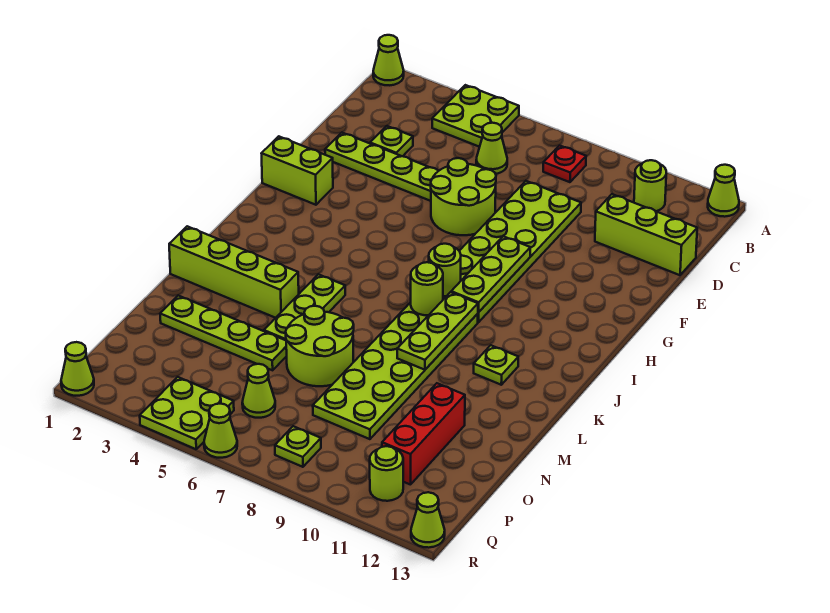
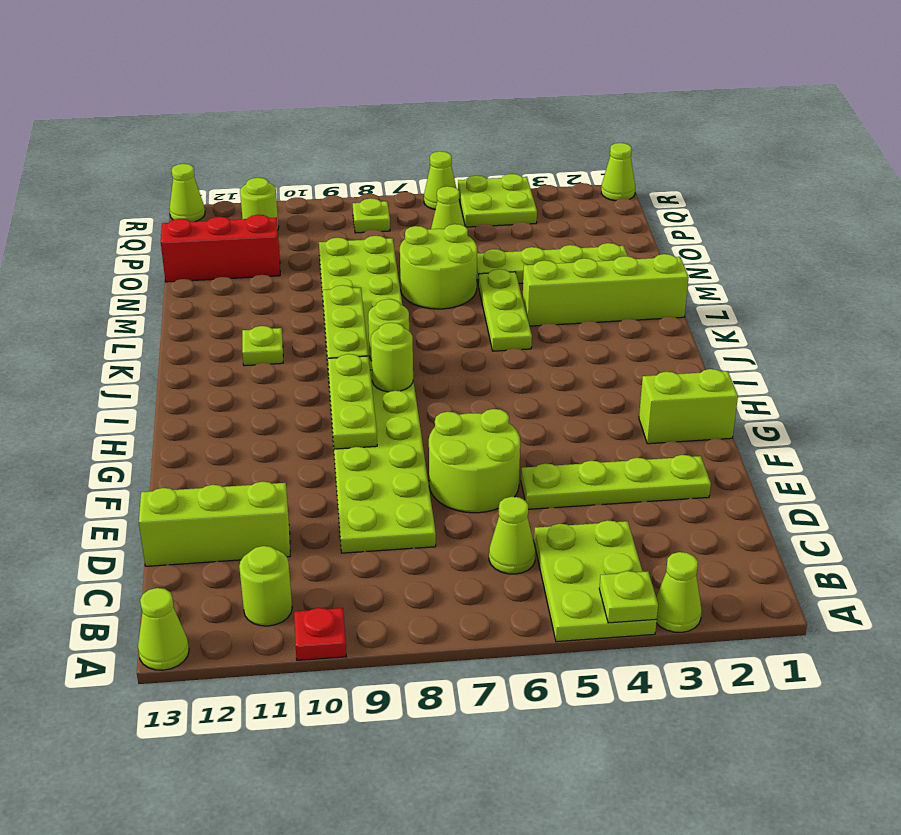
lime 1x1 cone [373,35,404,85] -> lime 1x1 cone moved to [656,552,702,632]
lime 2x2 plate [432,85,519,147] -> lime 2x3 plate [534,520,657,642]
red 1x1 plate [543,146,586,182] -> red 1x1 plate moved to [294,608,346,660]
lime 1x1 plate [370,126,413,156] -> lime 1x1 plate moved to [599,571,658,623]
red 1x3 brick [382,383,465,485] -> red 1x3 brick turned to [161,215,280,282]

